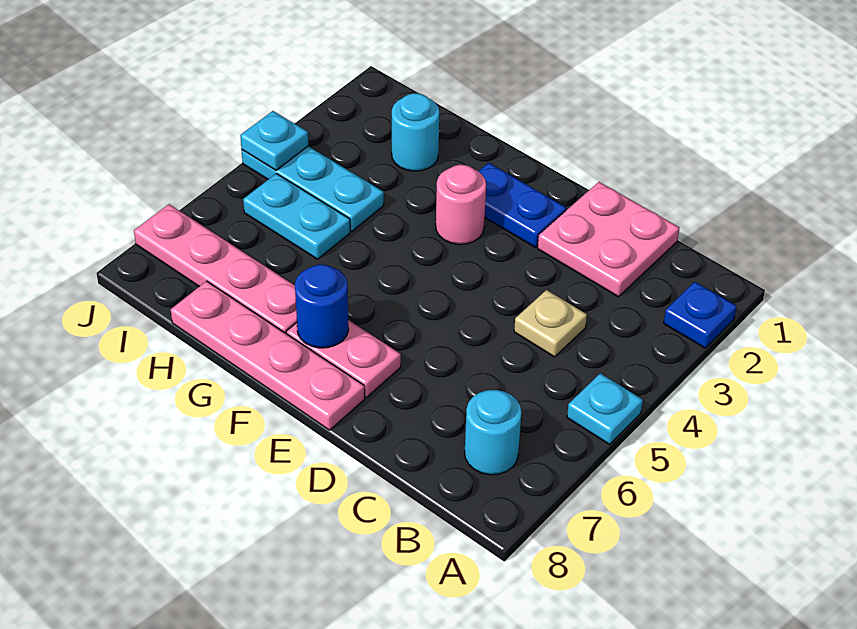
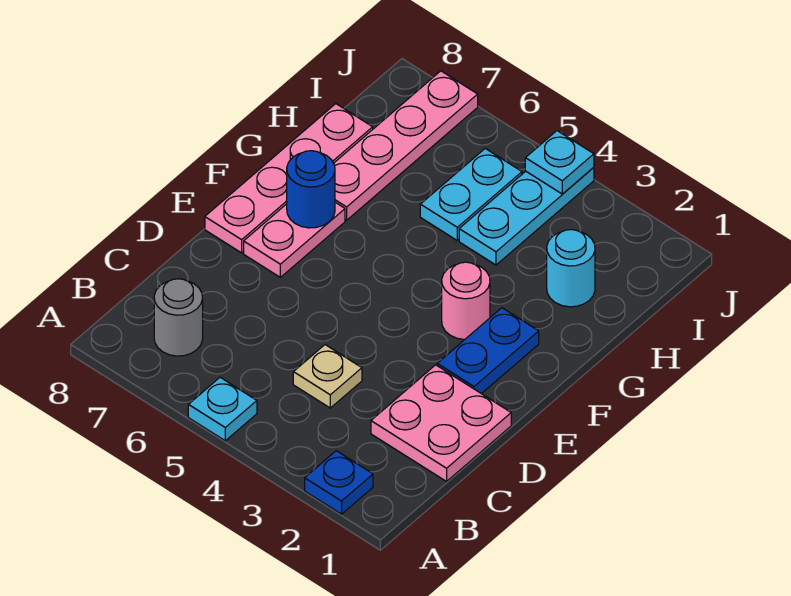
cyan 1x1 round brick [465,390,522,475] -> grey 1x1 round brick [154,279,203,356]

